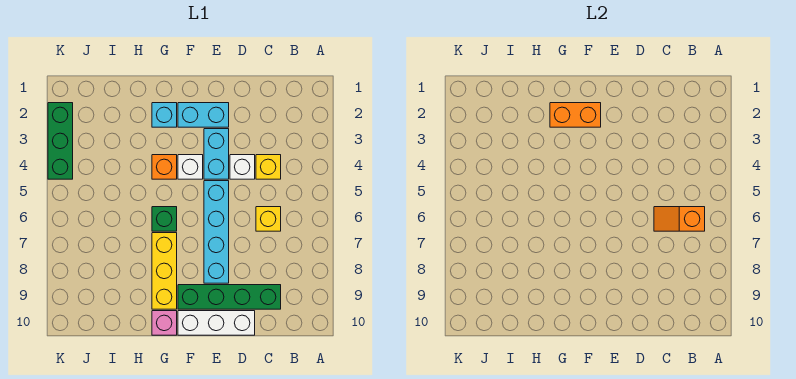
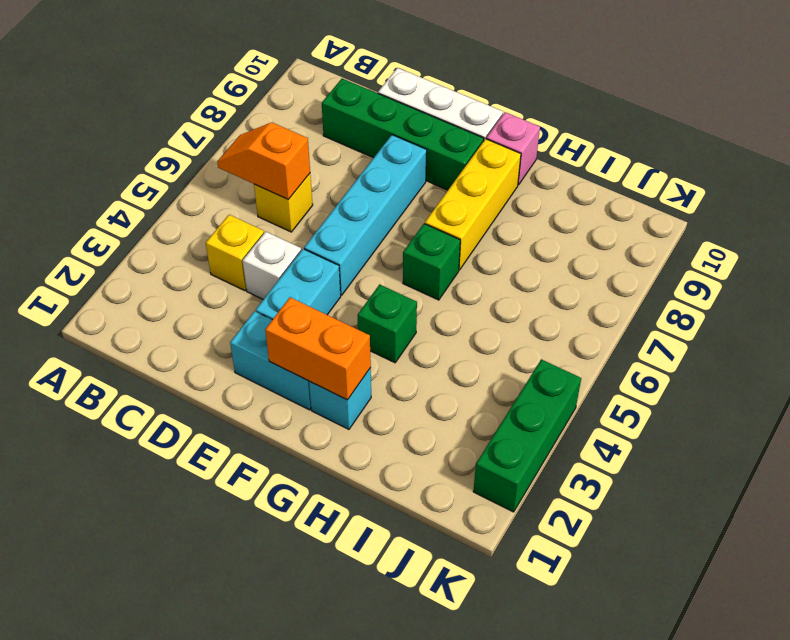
orange 1x2 slope [654,207,705,231] -> orange 1x2 slope turned to [217,122,310,200]
white 1x1 brick [178,155,203,179] -> none
orange 1x1 brick [152,155,177,179] -> green 1x1 brick [358,284,417,363]

